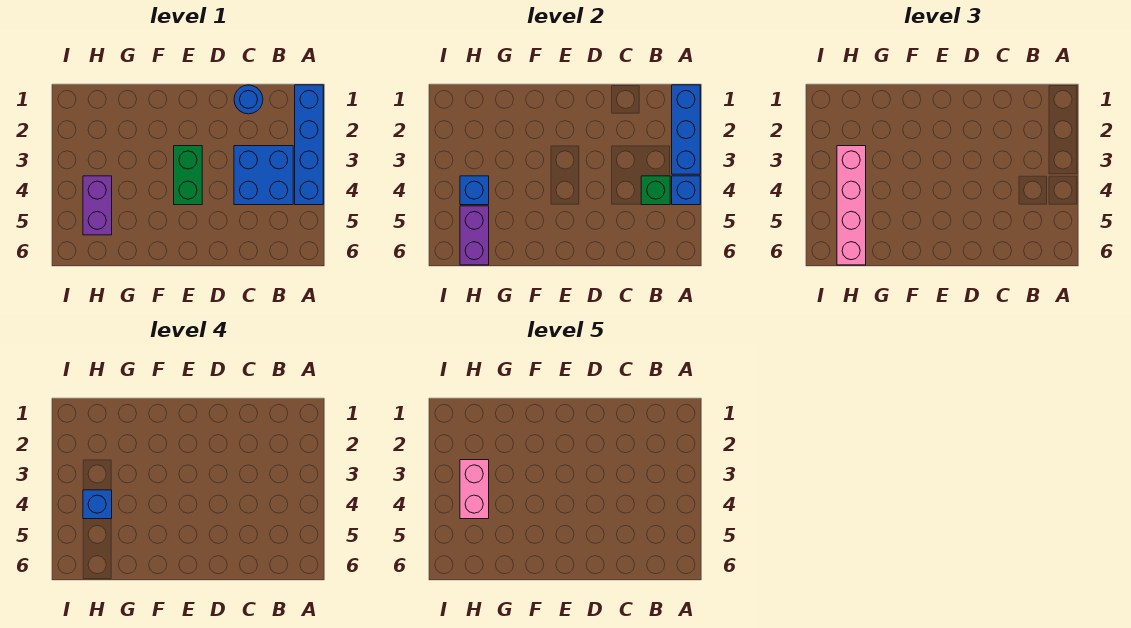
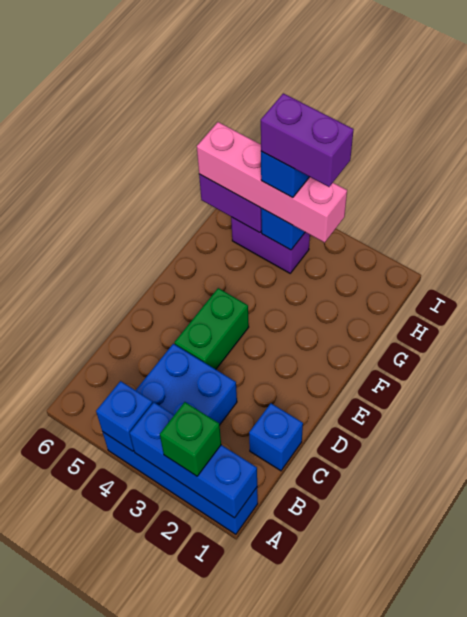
green 1x1 brick [641,176,670,205] -> green 1x1 brick moved to [160,402,221,476]
blue 1x1 round brick [234,85,263,114] -> blue 1x1 brick [249,403,303,471]
green 1x2 brick [174,146,202,205] -> green 1x2 brick turned to [174,288,249,369]
pink 1x2 brick [460,460,489,519] -> purple 1x2 brick [261,93,354,187]

